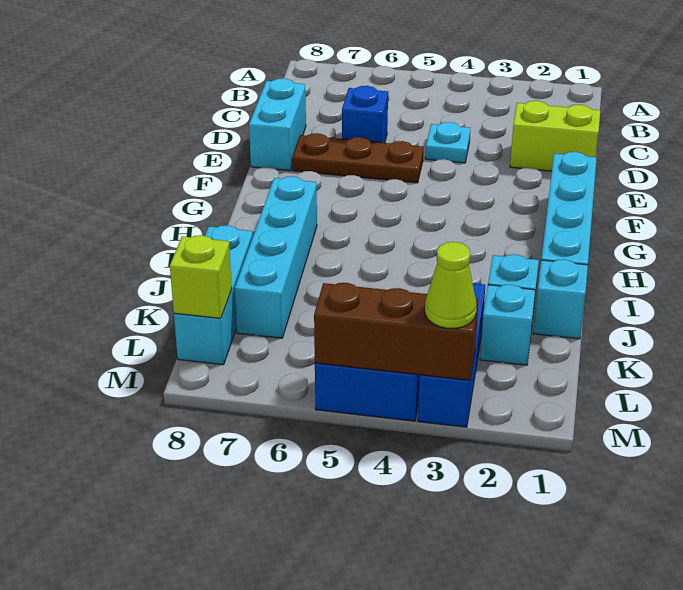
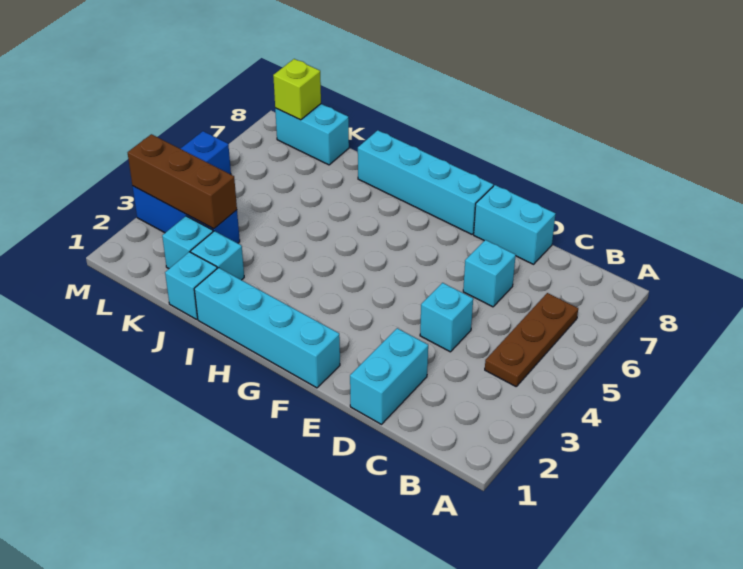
lime 1x2 brick [510,101,600,171] -> cyan 1x2 brick [350,328,428,424]
cyan 1x1 plate [425,122,470,163] -> cyan 1x1 brick [420,283,473,352]
blue 1x1 brick [342,86,388,143] -> cyan 1x1 brick [463,240,516,307]
brown 1x3 plate [292,133,424,183] -> brown 1x3 plate moved to [485,293,578,386]
cyan 1x4 brick [235,176,317,338] -> cyan 1x4 brick moved to [358,130,493,234]
cyan 1x3 brick [174,225,253,365] -> cyan 1x2 brick [275,104,349,165]
brown 1x3 brick [314,283,479,380] -> brown 1x3 brick turned to [128,134,237,229]
lime 1x1 cone [425,242,477,328] -> none

